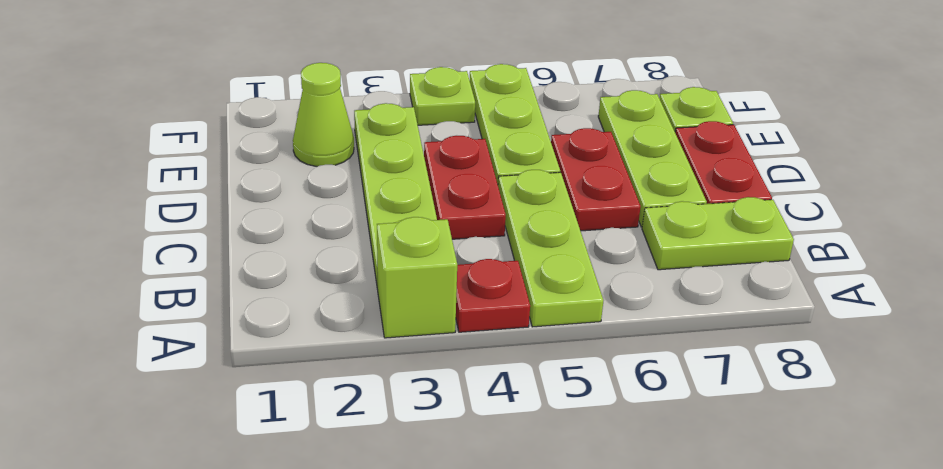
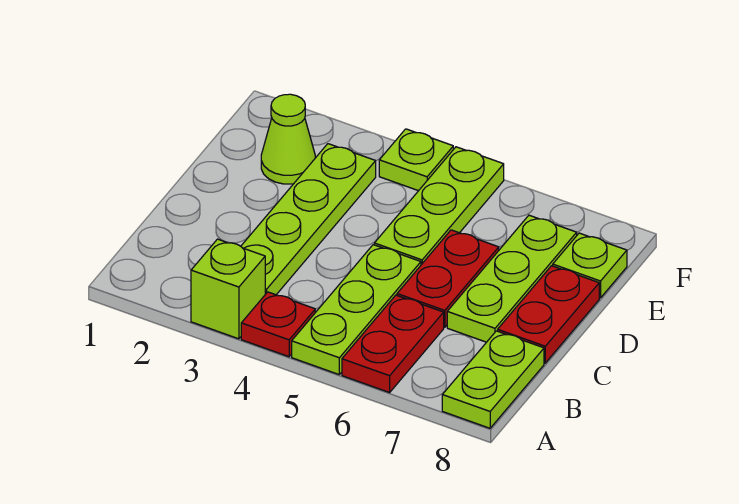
lime 1x2 plate [642,197,794,270] -> lime 1x2 plate turned to [442,331,544,428]
red 1x2 plate [424,136,506,239] -> red 1x2 plate moved to [342,295,444,393]

